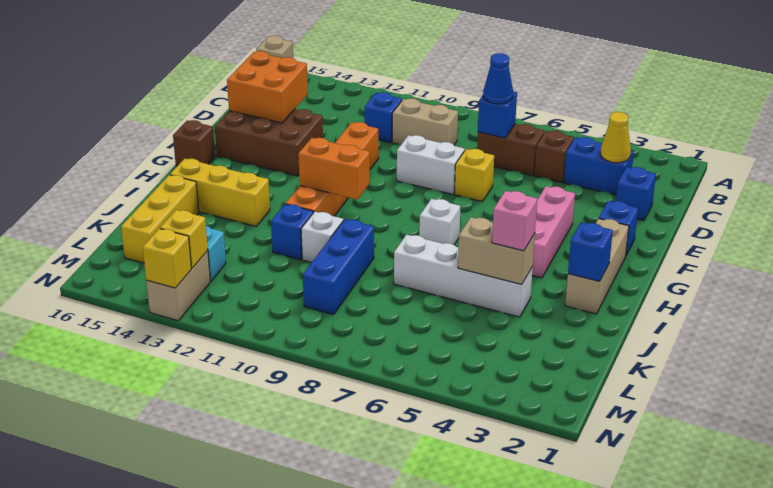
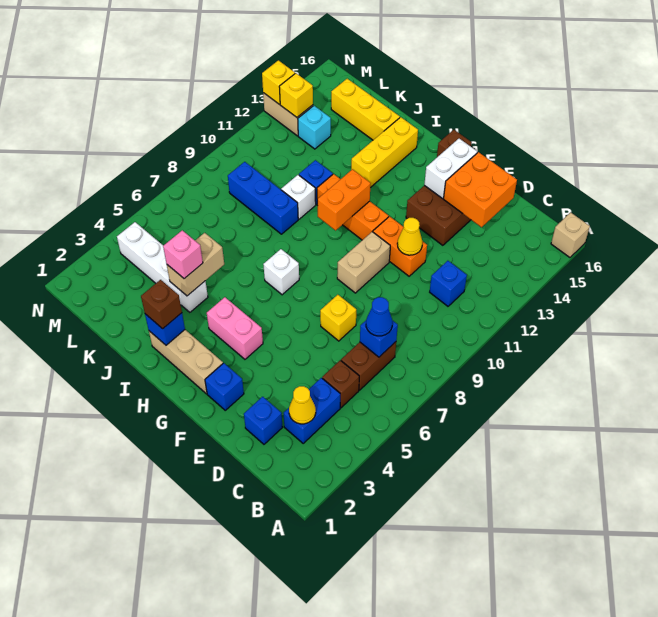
tan 1x2 brick [392,99,458,145] -> tan 1x2 brick moved to [337,232,390,293]
white 1x2 brick [397,135,465,194] -> white 1x2 brick moved to [424,139,477,198]
none -> yellow 1x1 cone [397,218,422,255]
pink 1x3 brick [532,186,575,278] -> pink 1x2 brick [207,297,263,359]
none -> brown 1x1 brick [141,280,182,329]
white 1x4 brick [394,235,533,317] -> white 1x4 brick turned to [117,222,208,312]

